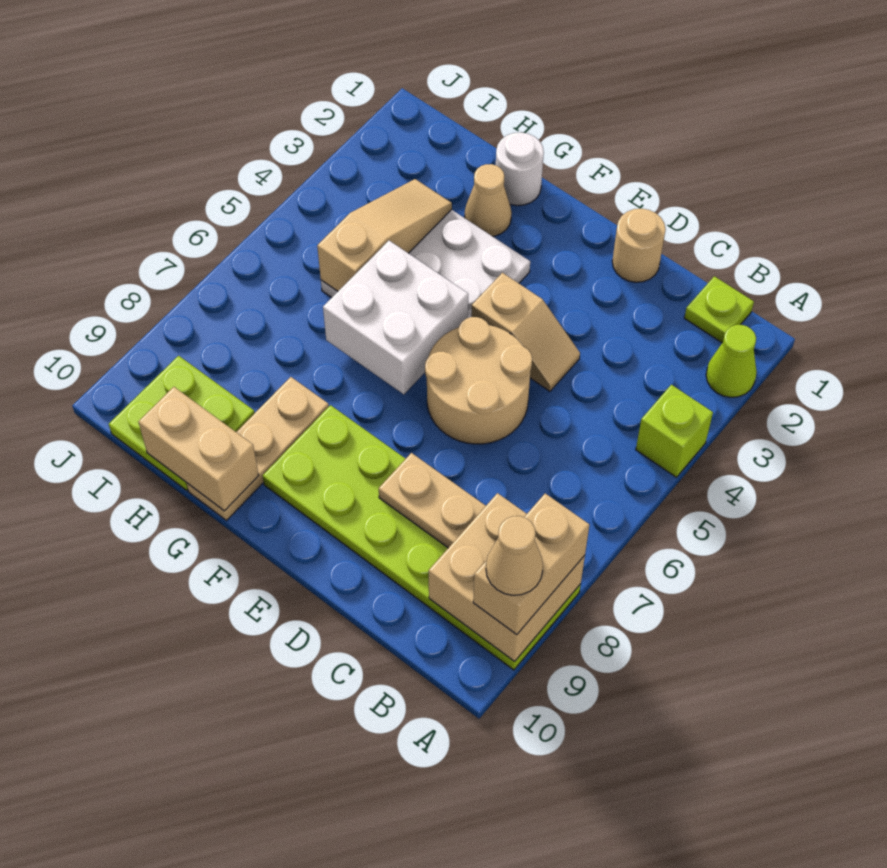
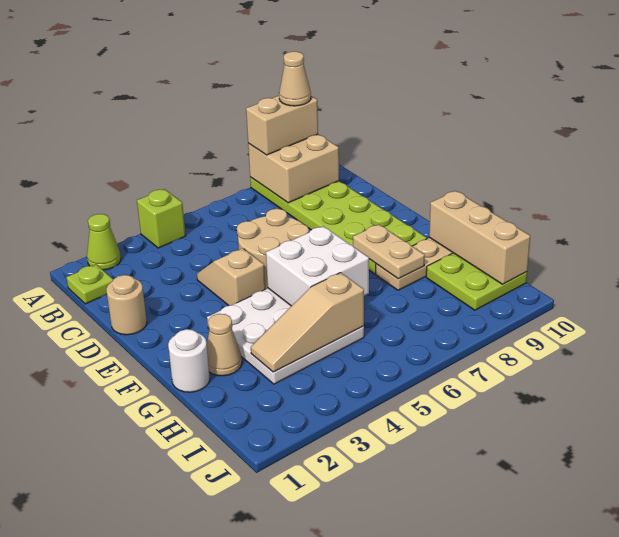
tan 1x2 plate [379,453,486,548] -> tan 1x2 plate moved to [353,224,425,279]
tan 1x2 brick [138,387,259,511] -> tan 1x3 brick [429,191,530,284]

